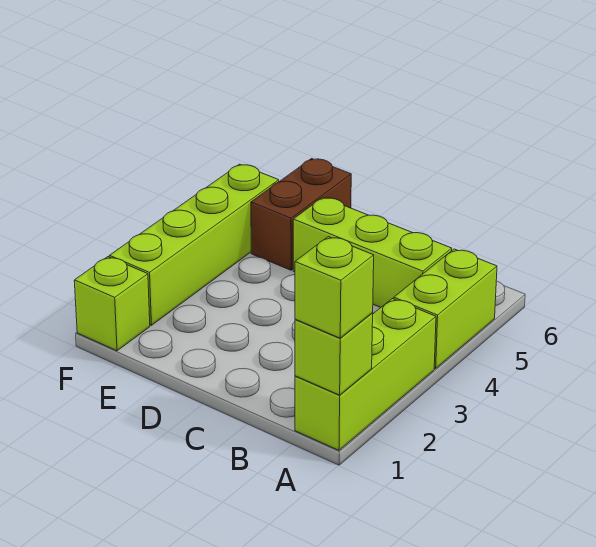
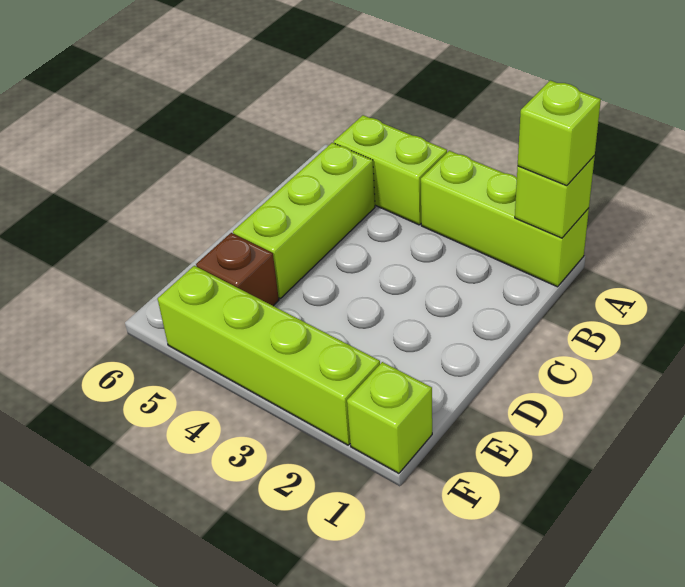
brown 1x2 brick [251,159,351,270] -> brown 1x1 brick [196,233,279,306]

